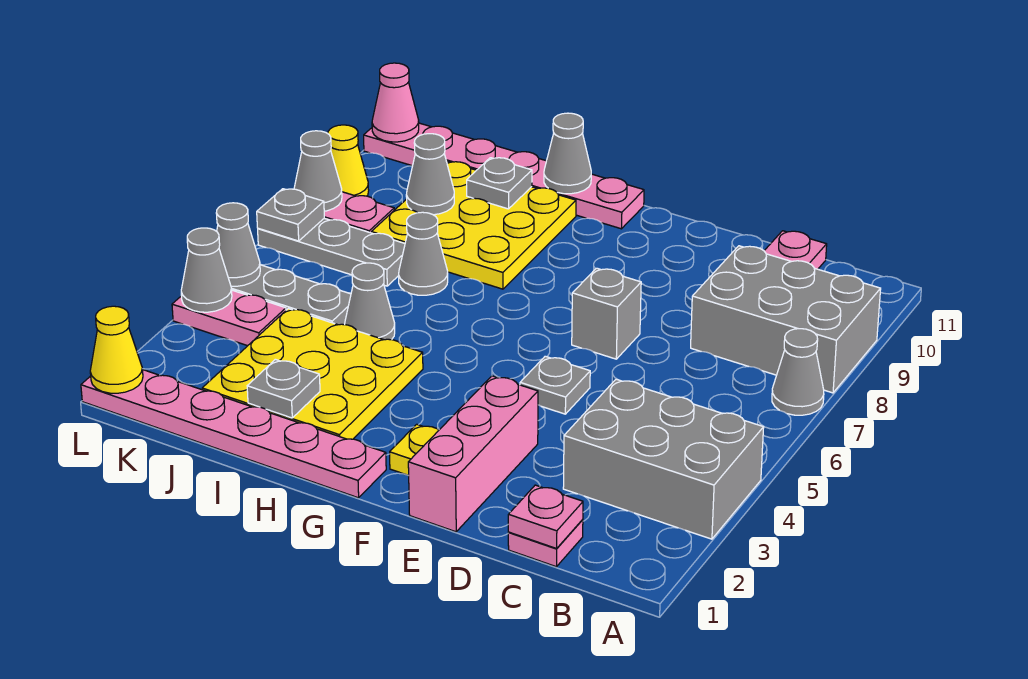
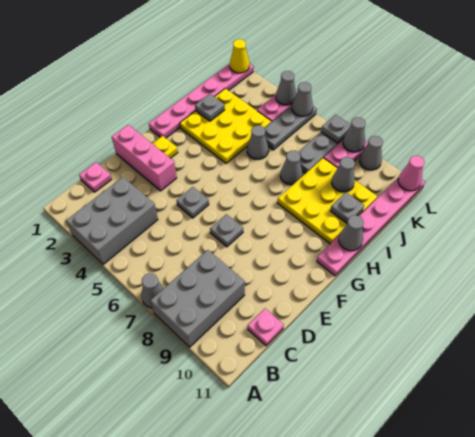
pink 1x1 plate [508,485,583,548] -> none
grey 1x1 brick [572,268,641,359] -> grey 1x1 plate [210,214,243,247]
yellow 1x1 cone [328,125,369,196] -> grey 1x1 cone [359,136,383,170]

